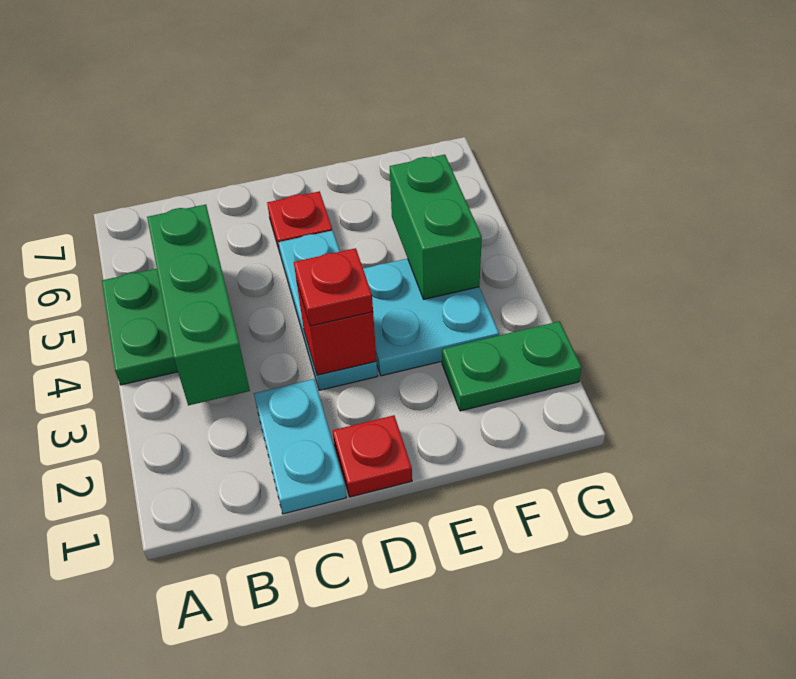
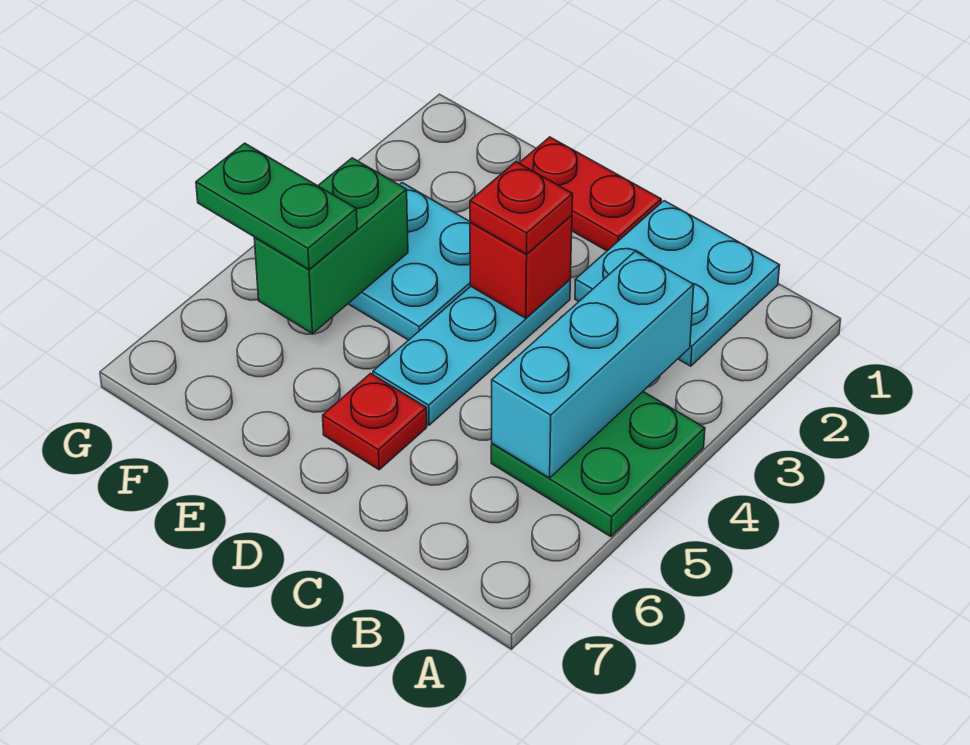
green 1x3 brick [147,204,250,406] -> cyan 1x3 brick [492,251,694,478]
cyan 1x2 plate [254,379,346,514] -> cyan 2x2 plate [575,201,780,366]
red 1x1 plate [333,415,412,497] -> red 1x2 plate [519,137,661,251]
green 1x2 plate [442,321,582,411] -> green 1x2 plate moved to [196,143,357,270]

